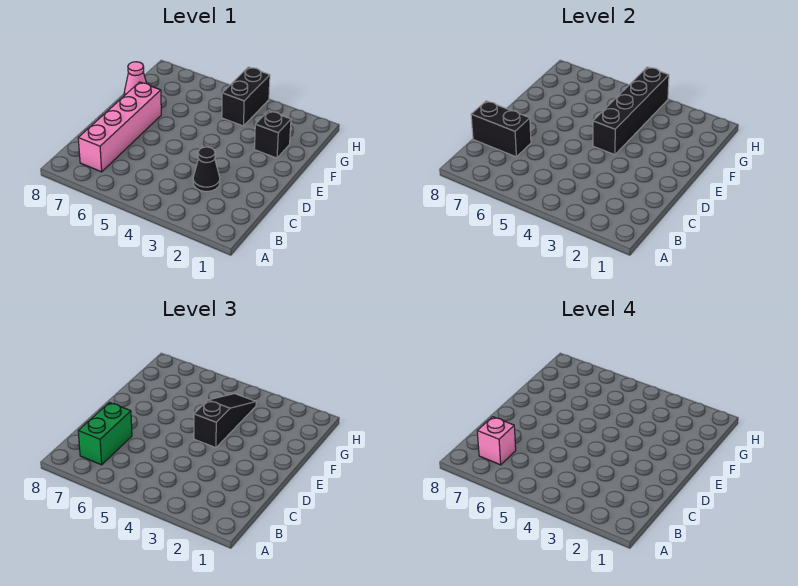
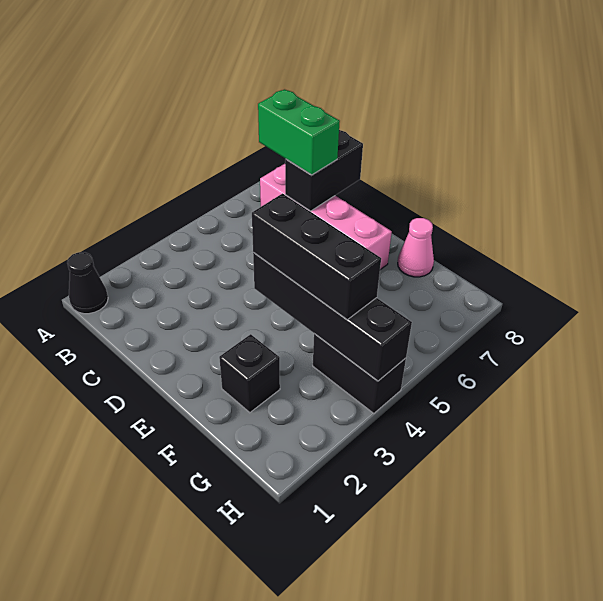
pink 1x1 brick [477,417,516,465] -> none
black 1x1 cone [193,147,220,191] -> black 1x1 cone moved to [67,252,108,314]
black 1x3 slope [194,394,256,448] -> black 1x3 brick [252,193,381,320]

